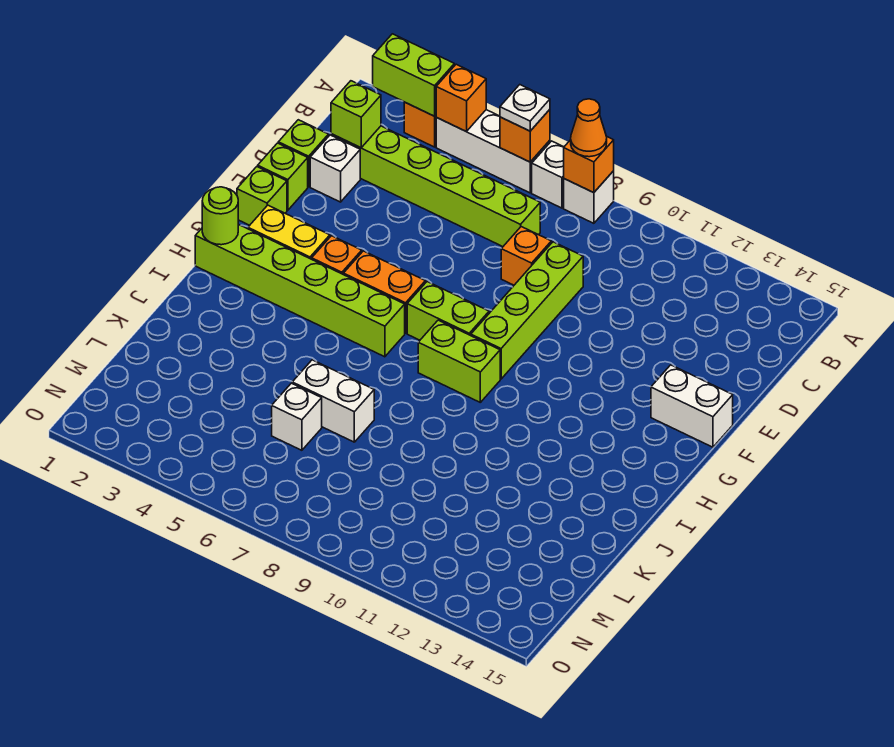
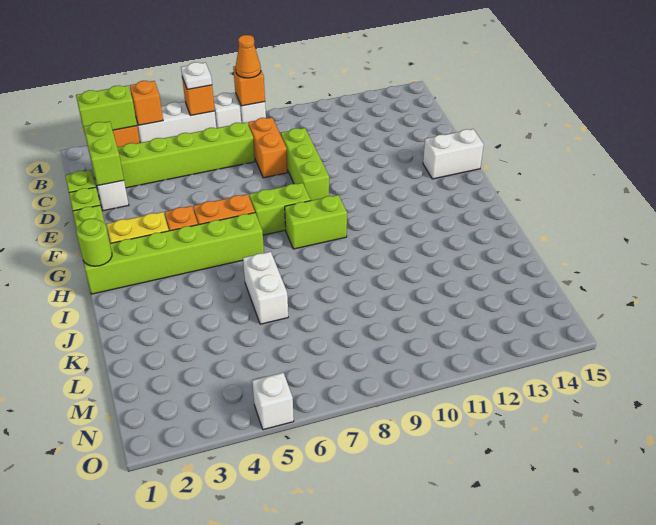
lime 1x1 brick [331,81,381,148] -> lime 1x2 brick [84,121,124,186]
orange 1x1 brick [501,227,551,285] -> orange 1x2 brick [248,117,288,178]
lime 1x4 brick [471,242,583,379] -> lime 1x3 brick [281,128,329,201]
white 1x2 brick [292,360,374,442] -> white 1x2 brick turned to [243,252,288,324]
white 1x1 brick [272,383,322,450] -> white 1x1 brick moved to [252,373,294,430]

